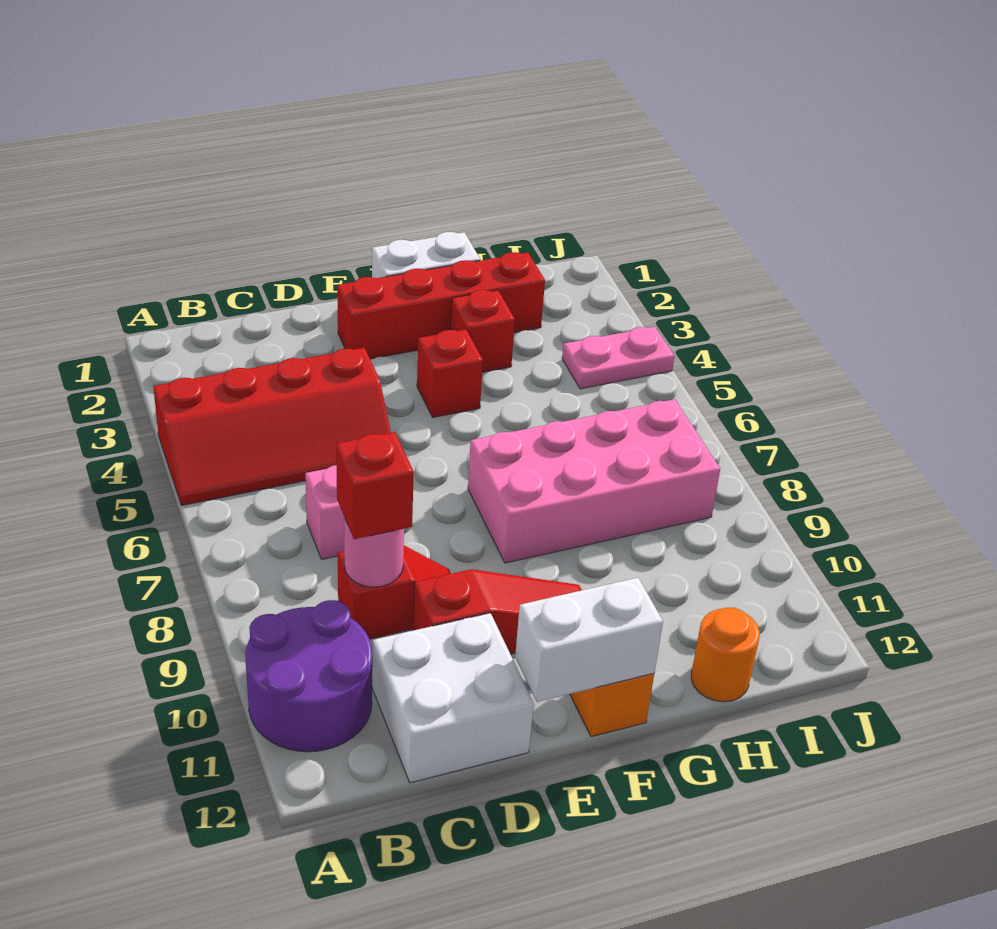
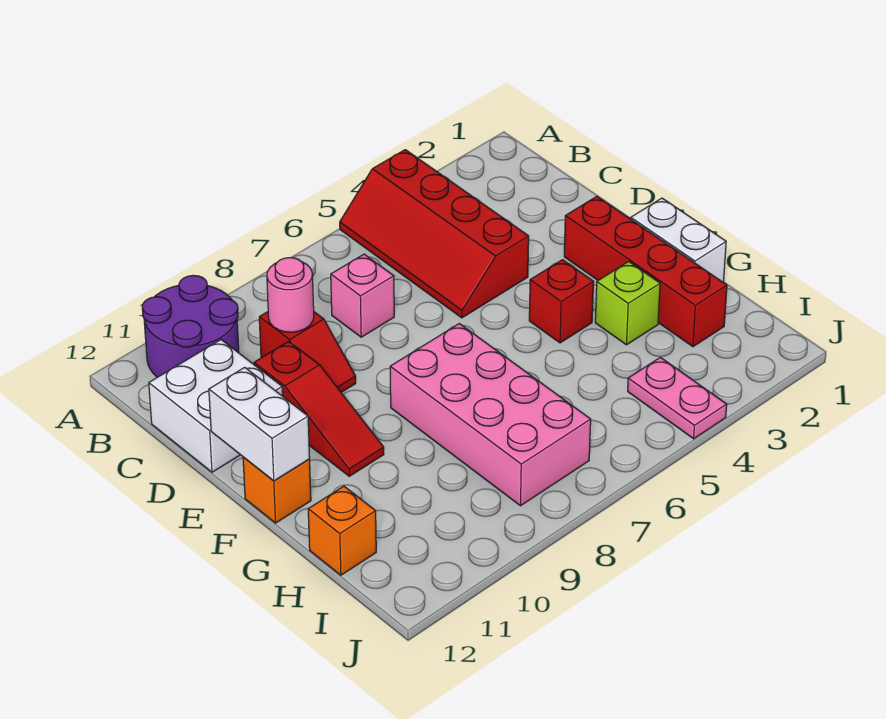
red 1x1 brick [336,432,414,539] -> none
red 1x1 brick [450,290,515,372] -> lime 1x1 brick [595,262,660,345]
orange 1x1 round brick [691,608,760,702] -> orange 1x1 brick [308,486,376,575]

